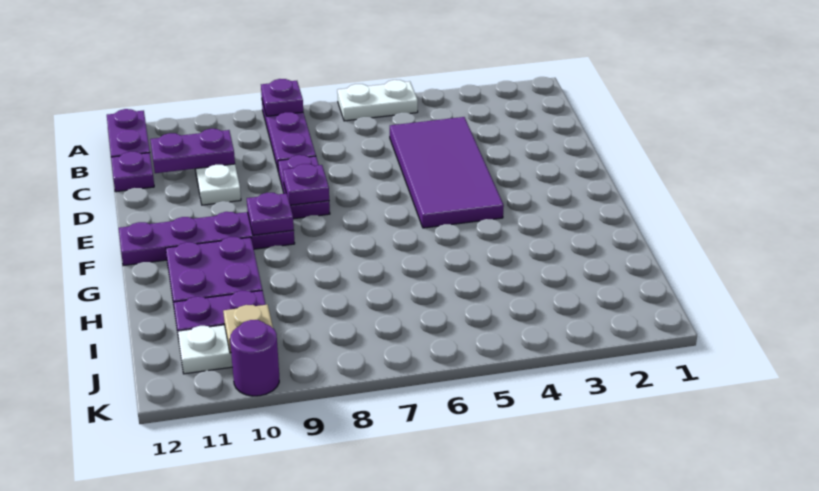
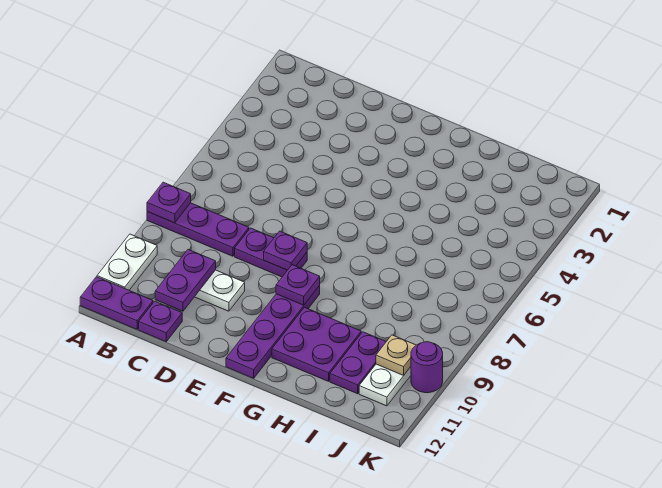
white 1x2 plate [337,80,418,121] -> white 1x2 plate moved to [97,234,157,290]
purple 2x4 tile [390,117,504,228] -> none

